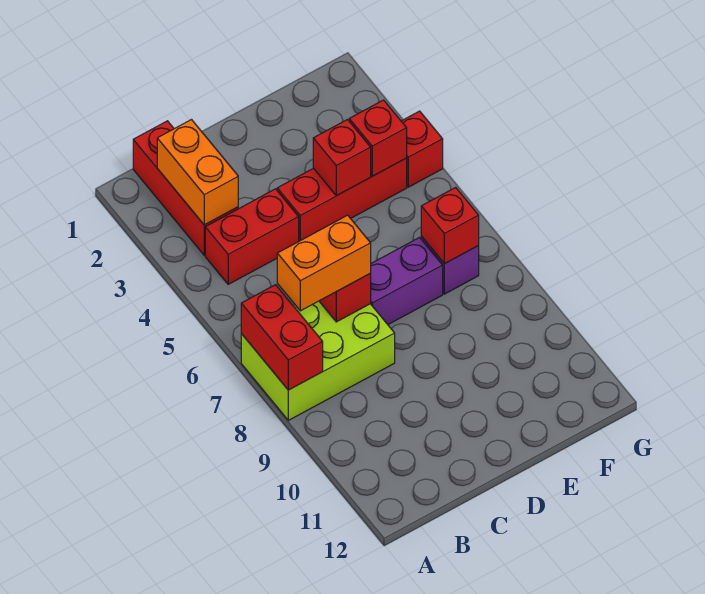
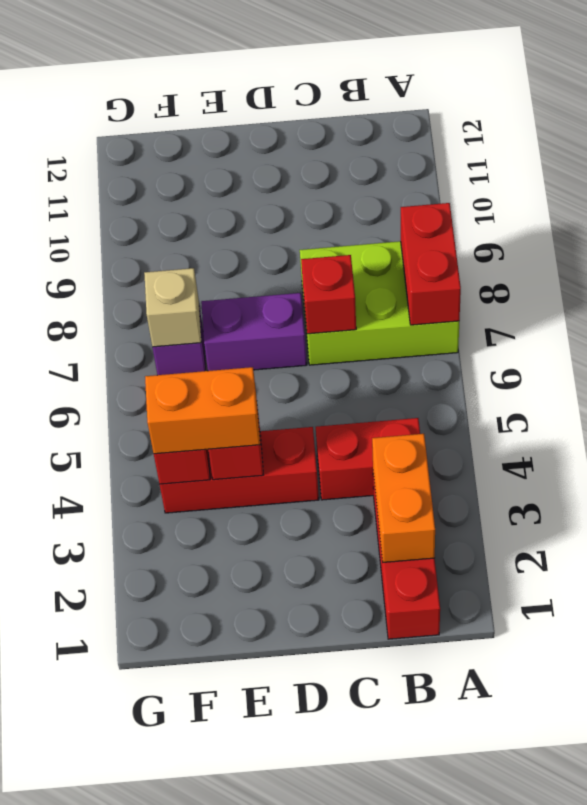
orange 1x2 brick [277,215,371,311] -> orange 1x2 brick moved to [145,367,260,454]
red 1x1 brick [421,187,479,264] -> tan 1x1 brick [144,268,201,347]
red 1x1 brick [401,111,443,187] -> none

